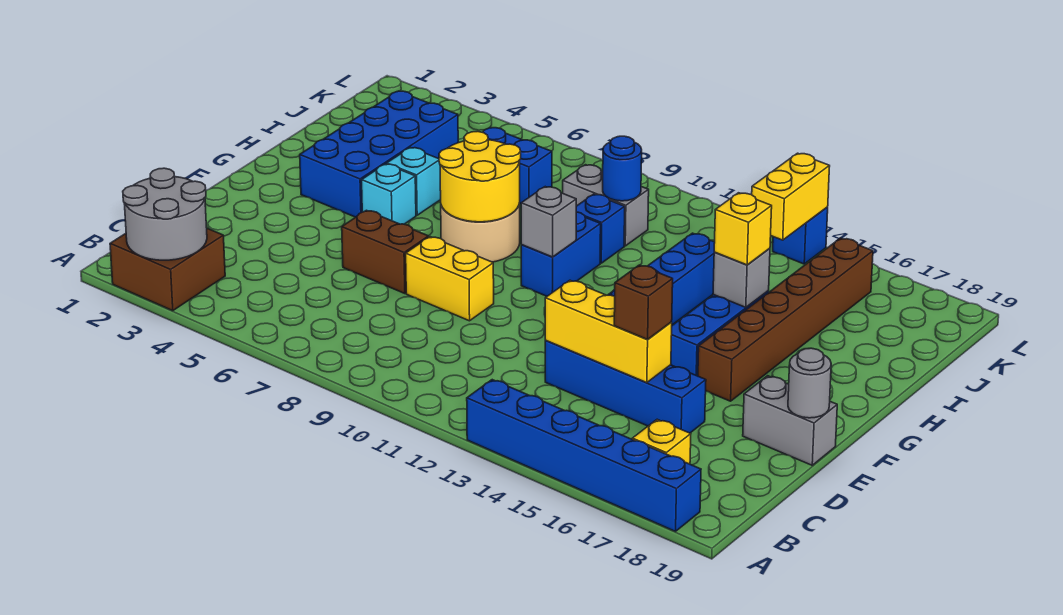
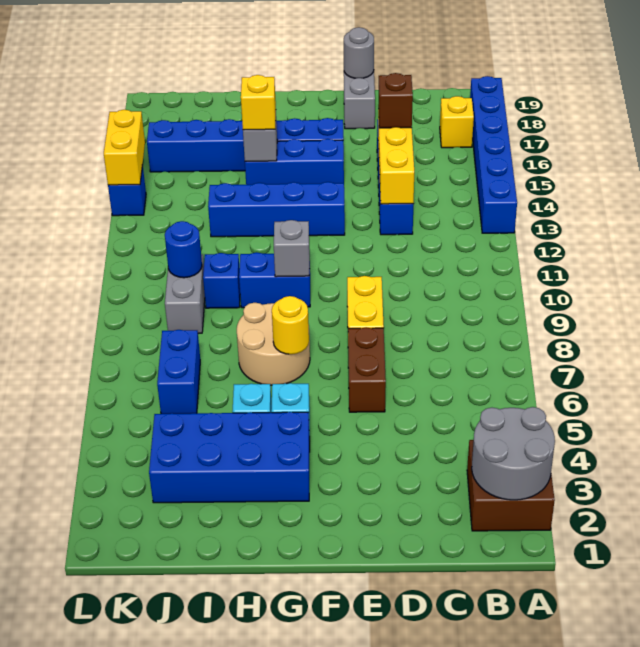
brown 1x6 brick [698,238,873,401] -> blue 1x6 brick [147,118,343,172]
yellow 2x2 round brick [439,131,521,222] -> yellow 1x1 round brick [272,296,309,354]
yellow 1x2 brick [752,153,830,240] -> yellow 1x2 brick turned to [104,110,145,185]

